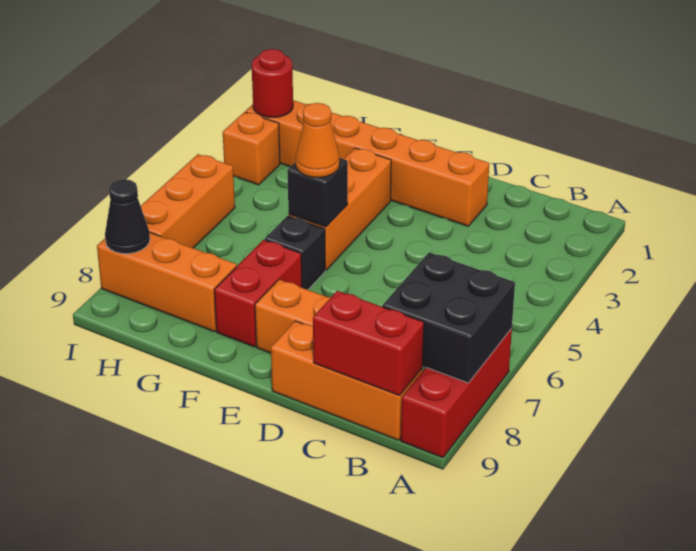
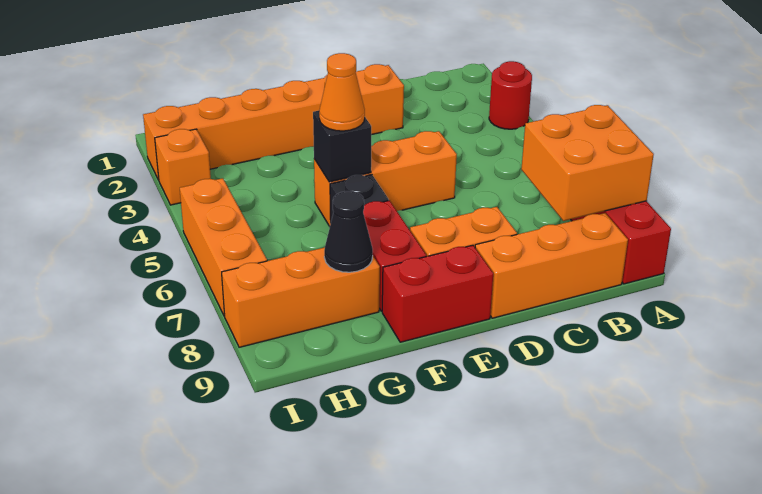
black 2x2 brick [382,253,515,383] -> orange 2x2 brick [521,105,654,221]
red 1x2 brick [313,291,424,396] -> red 1x2 brick moved to [382,245,493,342]
orange 1x3 brick [289,148,391,270] -> orange 1x3 brick turned to [314,131,457,226]
red 1x1 round brick [252,49,293,117] -> red 1x1 round brick moved to [489,61,532,129]
black 1x1 cone [105,179,150,254] -> black 1x1 cone moved to [324,191,373,272]

